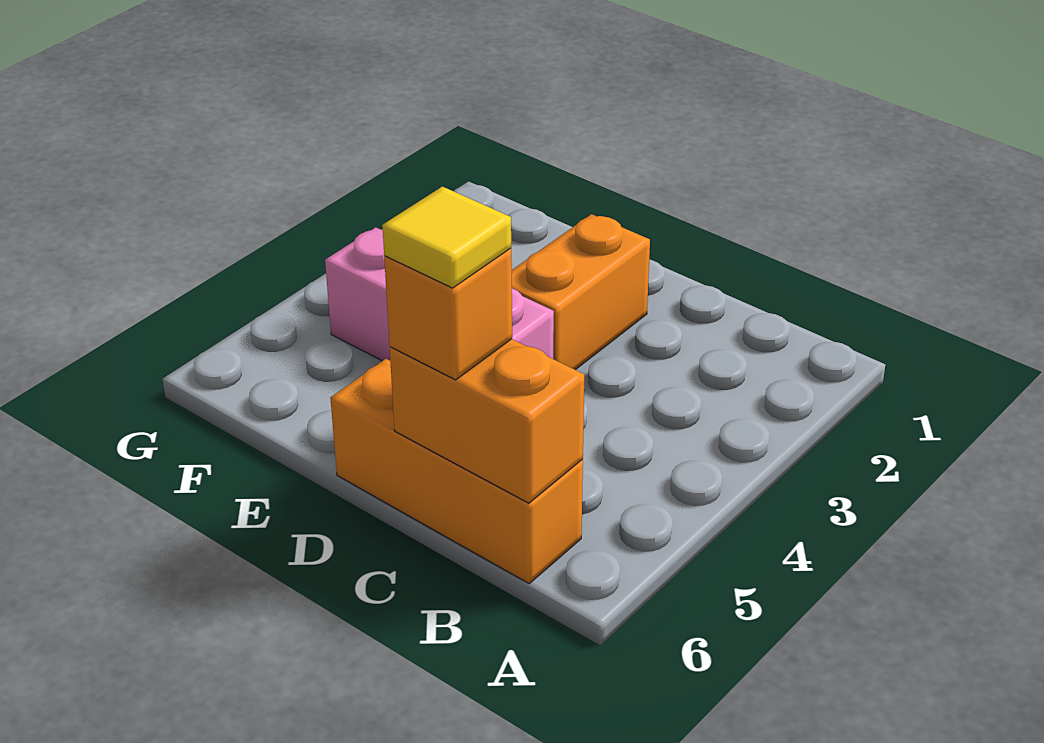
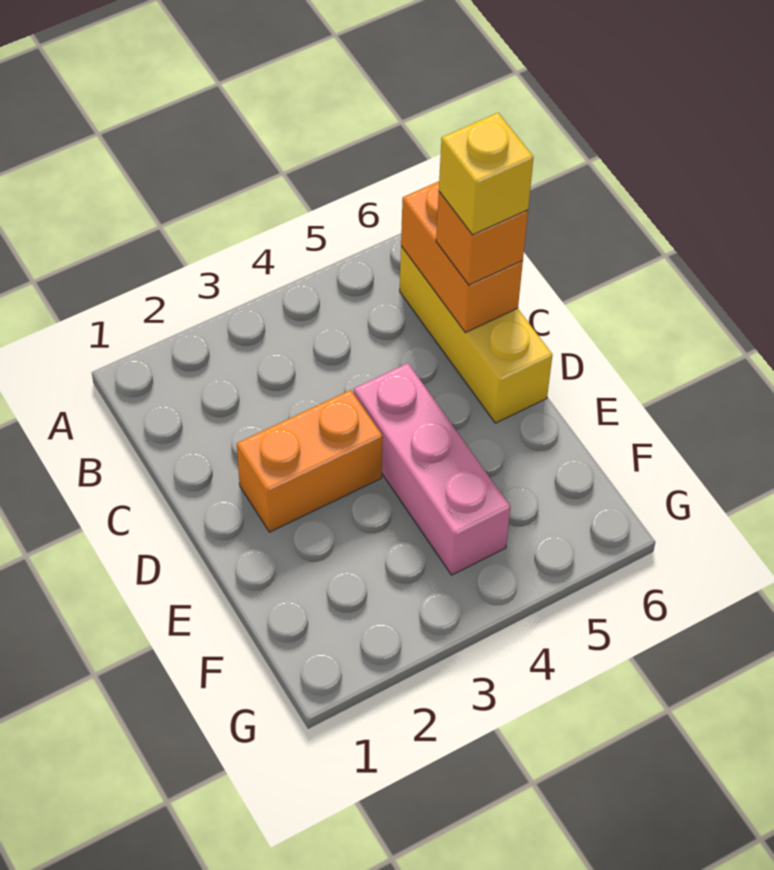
orange 1x3 brick [330,359,583,583] -> yellow 1x3 brick [400,246,552,423]
yellow 1x1 tile [382,187,511,288] -> yellow 1x1 brick [439,113,534,235]

